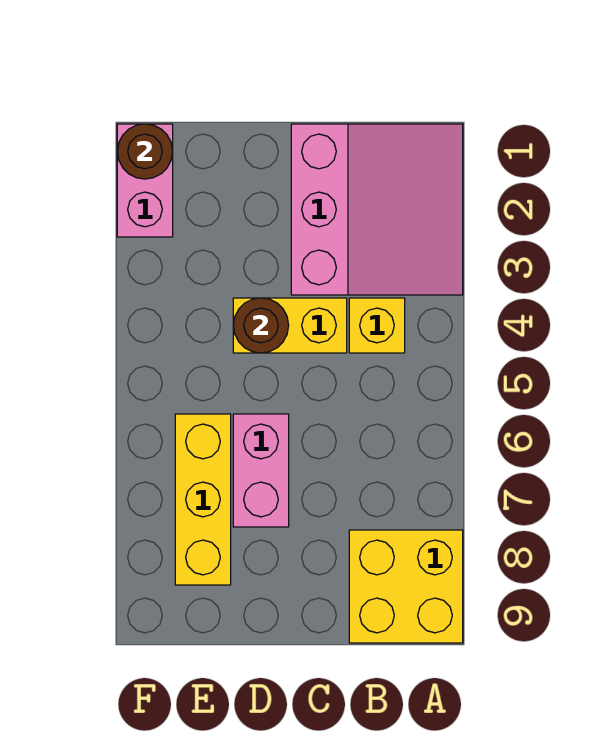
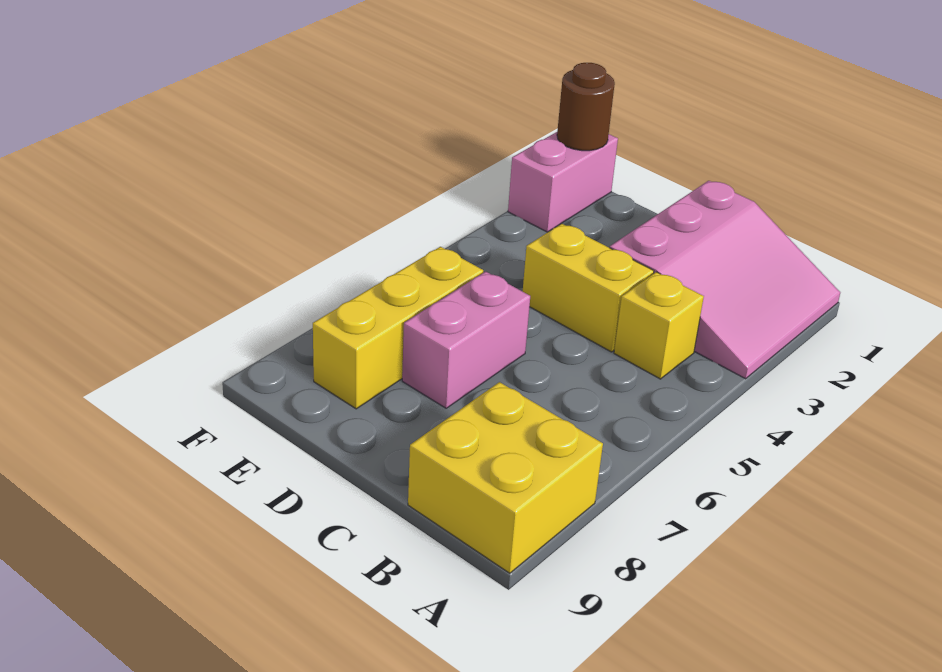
brown 1x1 round brick [233,298,289,353] -> none

